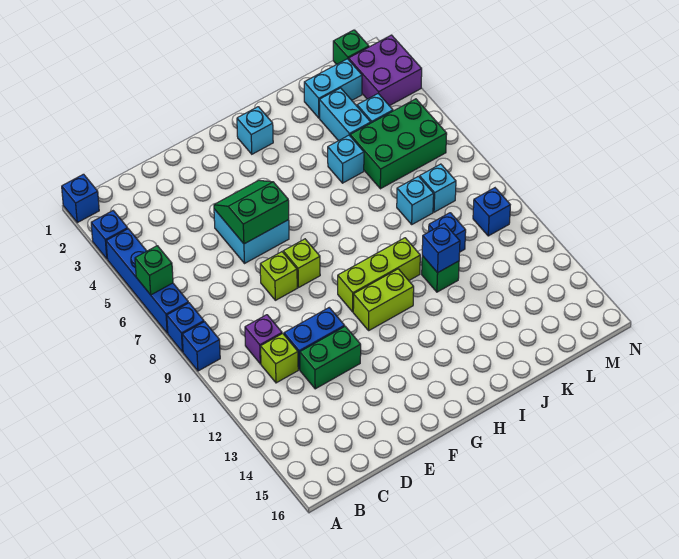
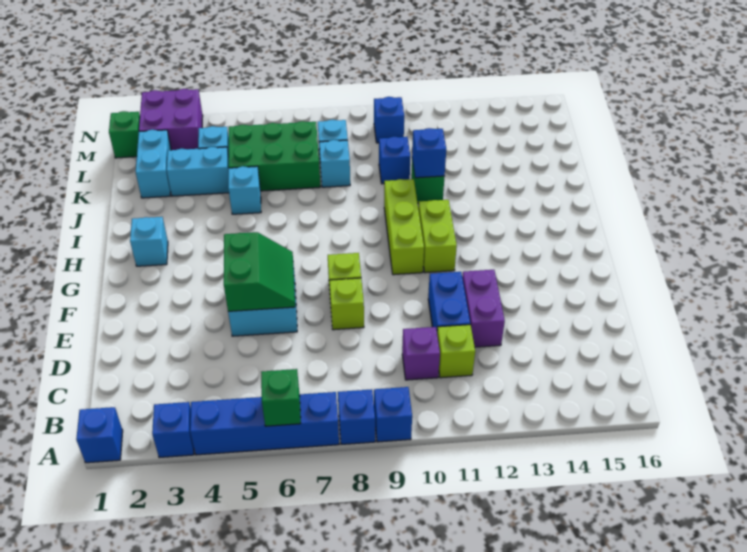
green 1x2 brick [300,326,361,389] -> purple 1x2 brick [462,270,505,347]
green 2x2 slope [214,180,289,244] -> green 2x2 slope turned to [224,232,295,311]
green 2x3 brick [350,99,447,189] -> green 2x3 brick turned to [228,121,320,191]

